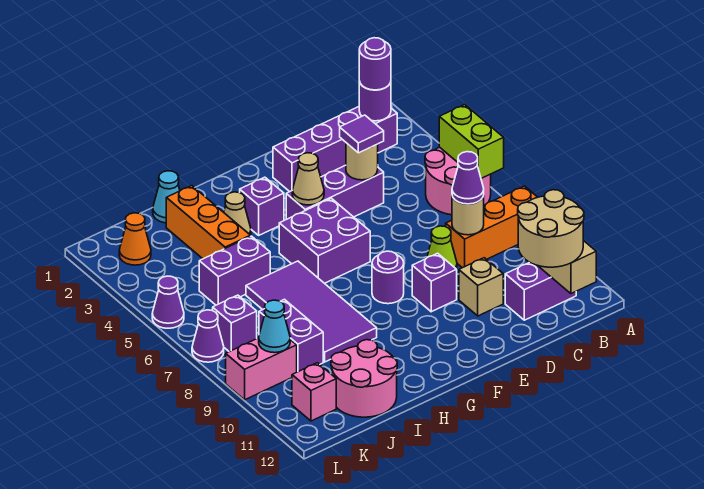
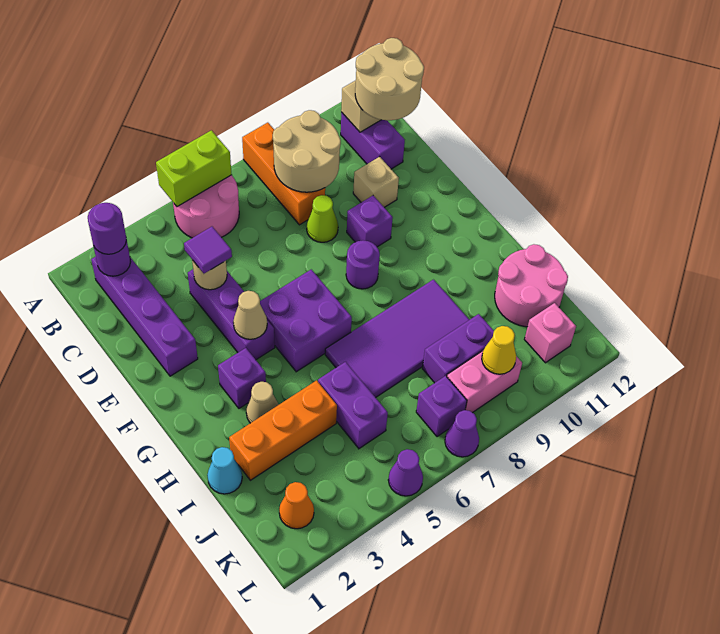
tan 1x1 round brick [452,196,484,235] -> tan 2x2 round brick [273,110,341,192]
purple 1x1 cone [452,152,484,204] -> none
pink 1x2 brick [226,338,297,400] -> pink 1x2 brick turned to [447,351,522,413]
cyan 1x1 cone [259,300,290,353] -> yellow 1x1 cone [482,326,516,374]

